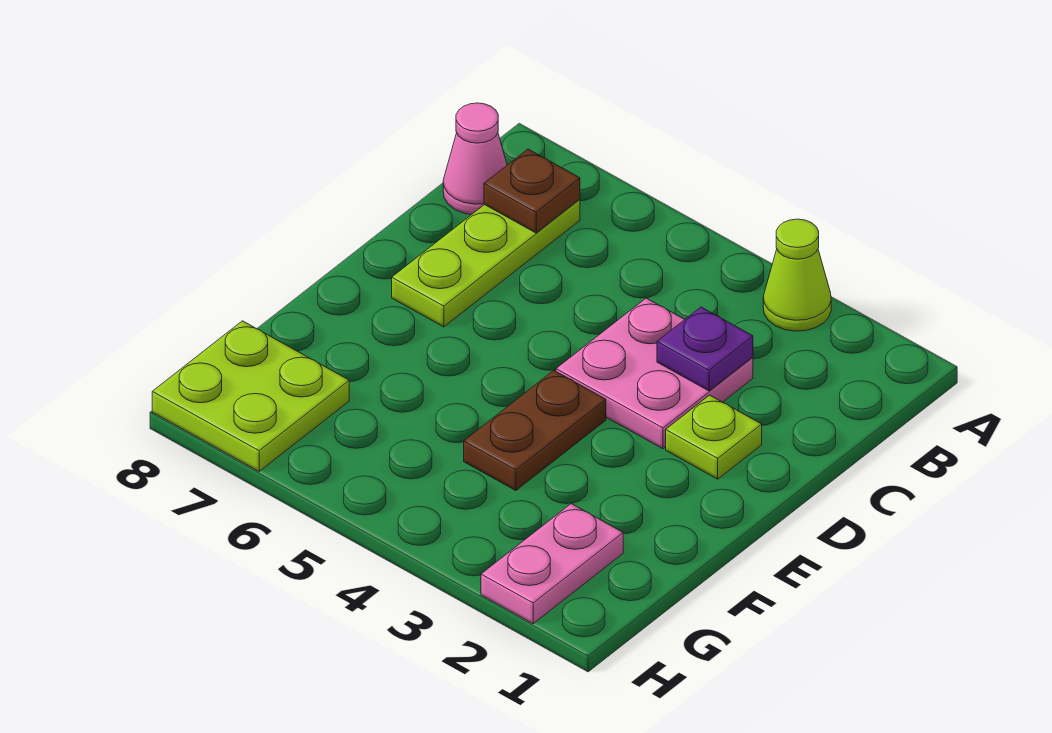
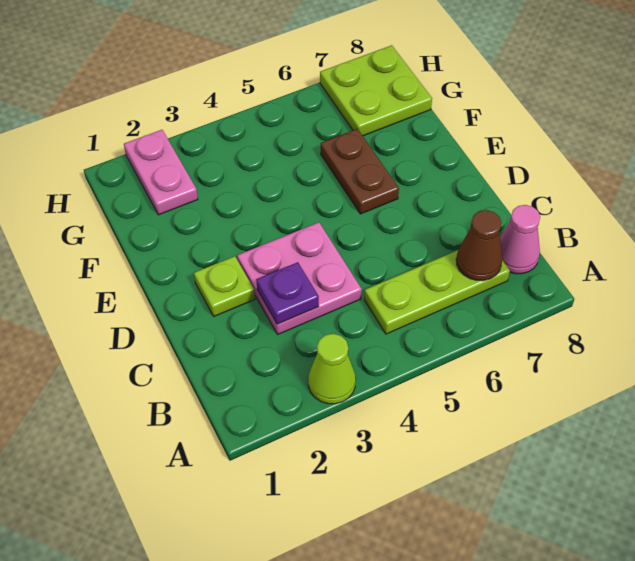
lime 1x3 plate [392,199,580,327] -> lime 1x3 plate turned to [364,250,510,334]
brown 1x1 plate [484,149,580,233] -> brown 1x1 cone [456,210,503,281]
brown 1x2 plate [464,371,606,491] -> brown 1x2 plate moved to [321,129,399,214]

